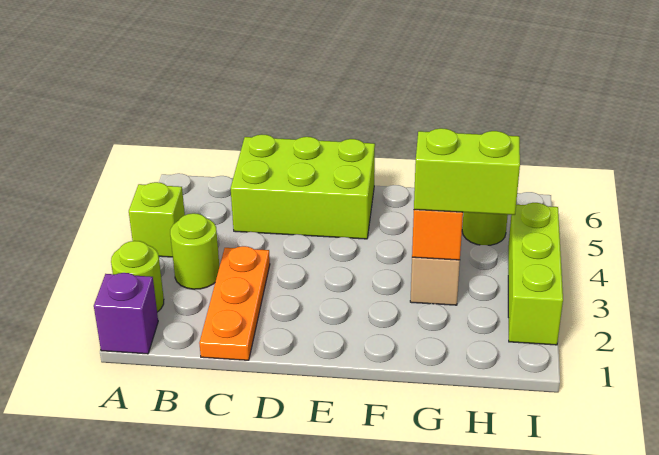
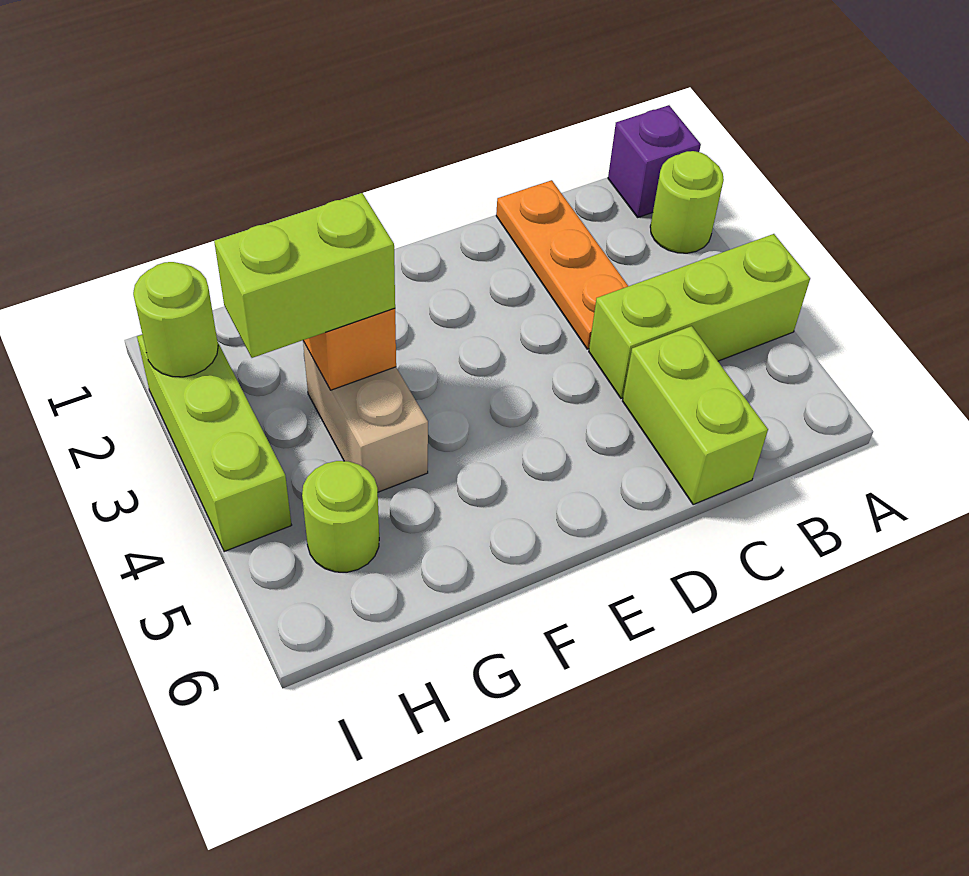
lime 1x1 brick [129,182,185,257] -> lime 1x3 brick [589,234,810,398]
lime 1x1 round brick [170,213,219,289] -> lime 1x1 round brick moved to [133,262,218,377]
lime 2x3 brick [231,134,375,239] -> lime 1x2 brick [623,326,768,505]

